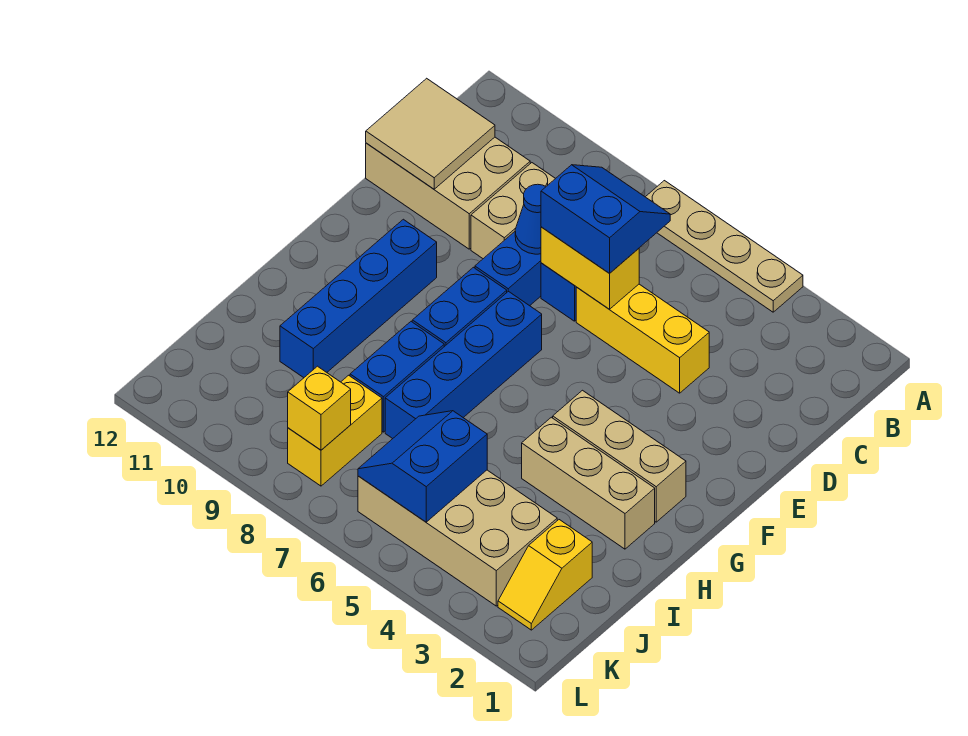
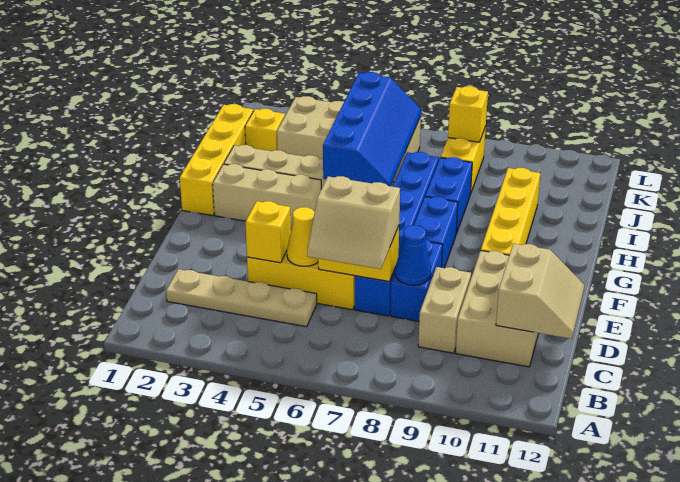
tan 1x4 plate [646,181,803,312] -> tan 1x4 plate moved to [166,269,317,327]
blue 2x2 slope [541,165,670,273] -> tan 2x2 slope [307,176,400,269]
tan 2x3 brick [366,137,530,249] -> tan 2x3 brick turned to [456,251,539,367]
tan 2x2 tile [366,78,495,189] -> tan 2x2 slope [496,244,584,339]
none -> yellow 1x1 brick [246,201,291,263]
none -> yellow 1x1 cone [287,207,318,266]
blue 1x4 brick [280,219,437,378] -> yellow 1x4 brick [481,168,540,255]
none -> yellow 1x4 brick [180,104,253,216]
blue 2x2 slope [358,411,487,522] -> blue 2x4 slope [323,72,421,186]

